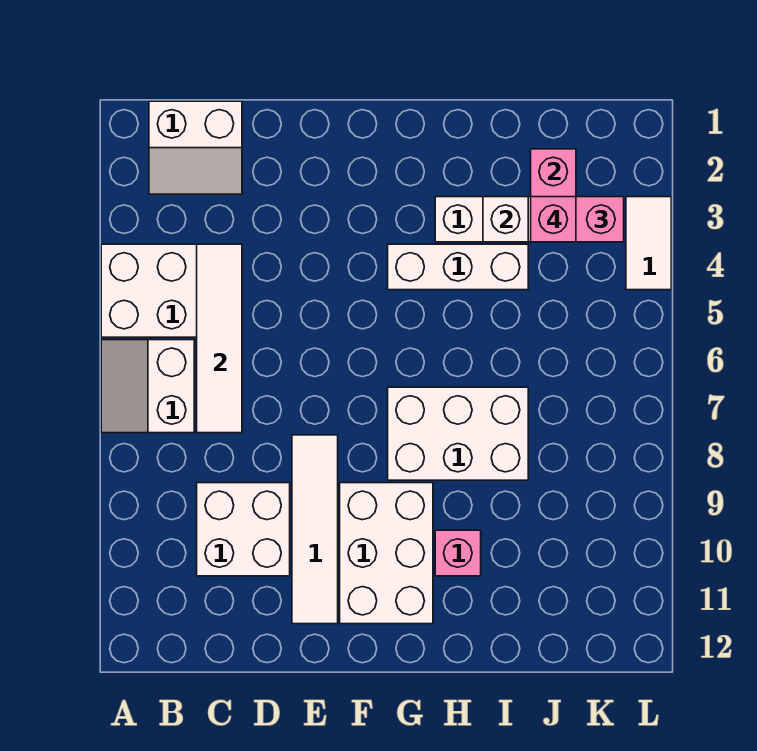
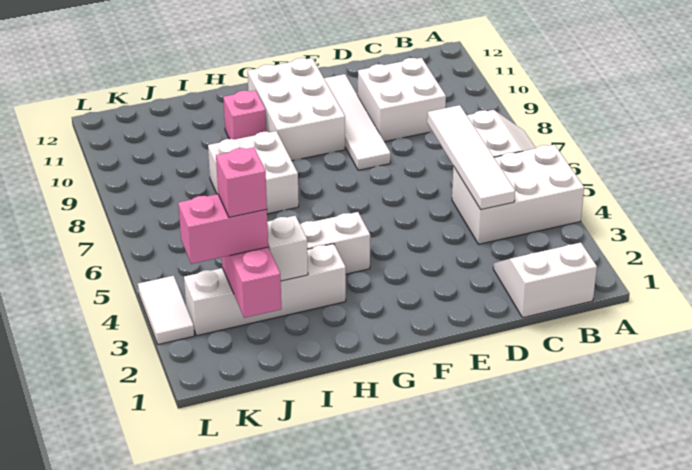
white 2x3 brick [388,387,528,480] -> white 2x2 brick [208,131,299,214]

